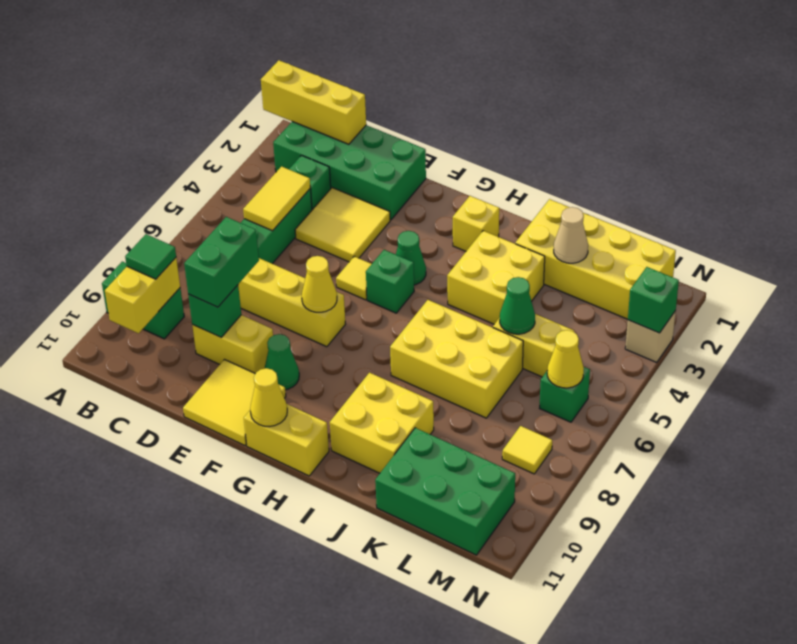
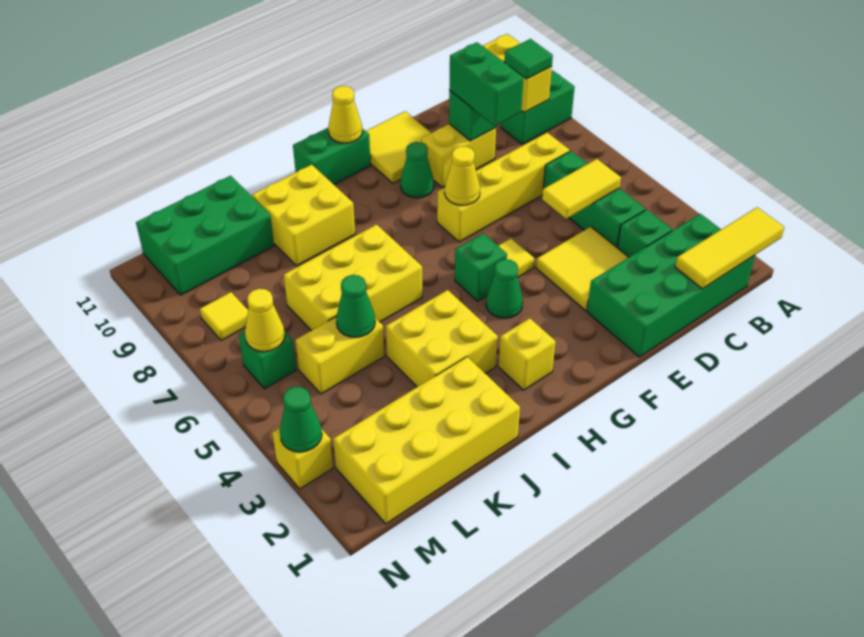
yellow 1x3 brick [261,60,366,144] -> yellow 1x3 tile [675,207,784,289]
yellow 1x2 tile [243,167,310,231] -> yellow 1x2 tile turned to [542,159,621,219]
yellow 1x2 brick [244,404,329,476] -> green 1x2 brick [293,128,371,184]
tan 1x1 cone [554,207,588,263] -> none
tan 1x1 brick [625,311,676,362] -> yellow 1x1 brick [272,428,333,489]
green 1x1 brick [628,267,679,333] -> green 1x1 cone [280,387,322,452]

